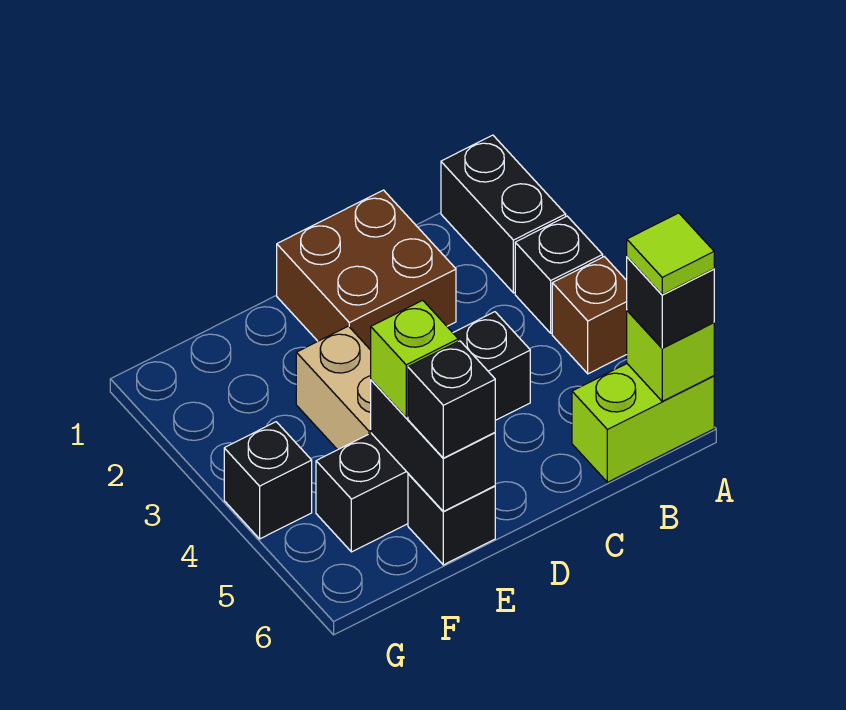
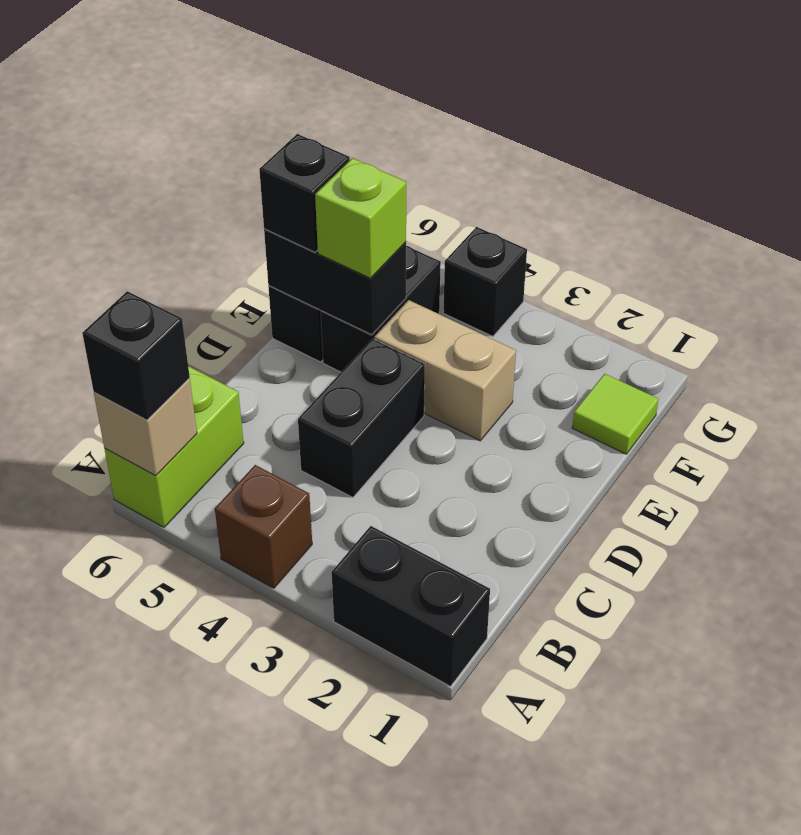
black 1x1 brick [515,216,603,333] -> none
lime 1x1 brick [627,311,714,401] -> tan 1x1 brick [94,378,197,476]
lime 1x1 tile [627,213,714,295] -> lime 1x1 tile moved to [572,374,659,454]
brown 2x2 brick [277,190,456,350] -> none

